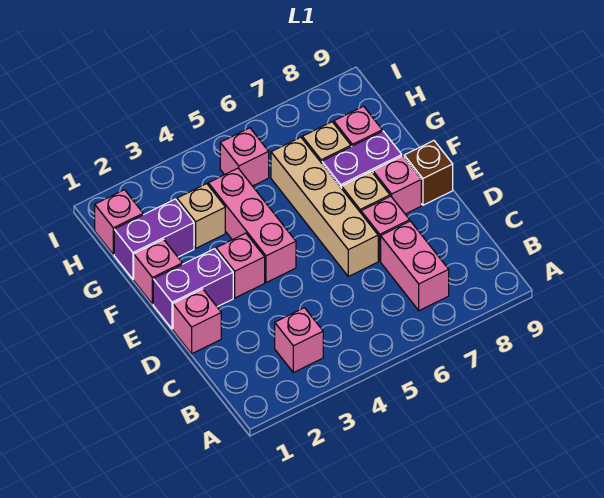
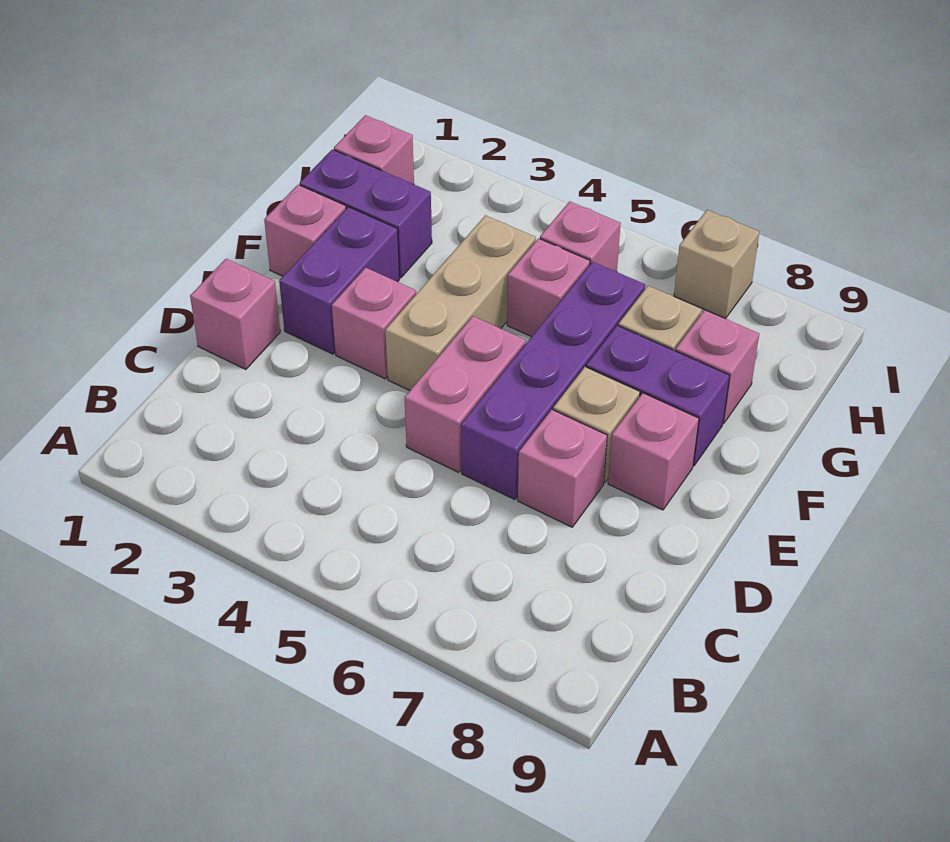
pink 1x1 brick [275,308,323,373] -> pink 1x1 brick moved to [507,238,590,337]
pink 1x2 brick [381,221,449,311] -> pink 1x2 brick moved to [405,316,526,472]
tan 1x4 brick [271,137,378,276] -> purple 1x4 brick [461,262,645,500]
purple 1x2 brick [153,249,233,329] -> purple 1x2 brick turned to [279,207,400,354]
pink 1x3 brick [208,168,296,283] -> tan 1x3 brick [385,215,536,390]
brown 1x1 brick [404,141,453,205] -> none
tan 1x1 brick [177,184,225,248] -> tan 1x1 brick moved to [674,210,759,319]

